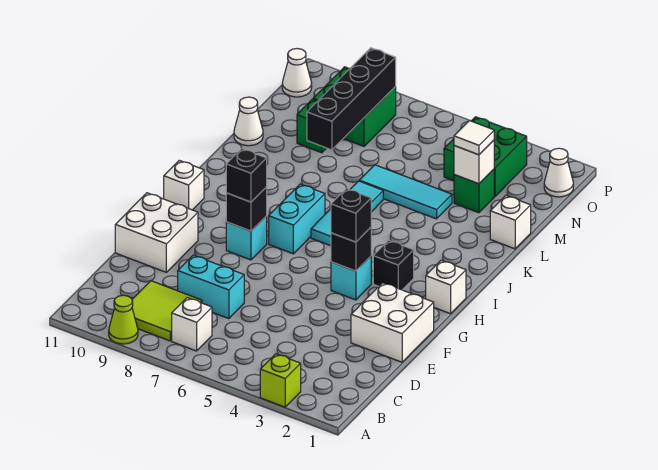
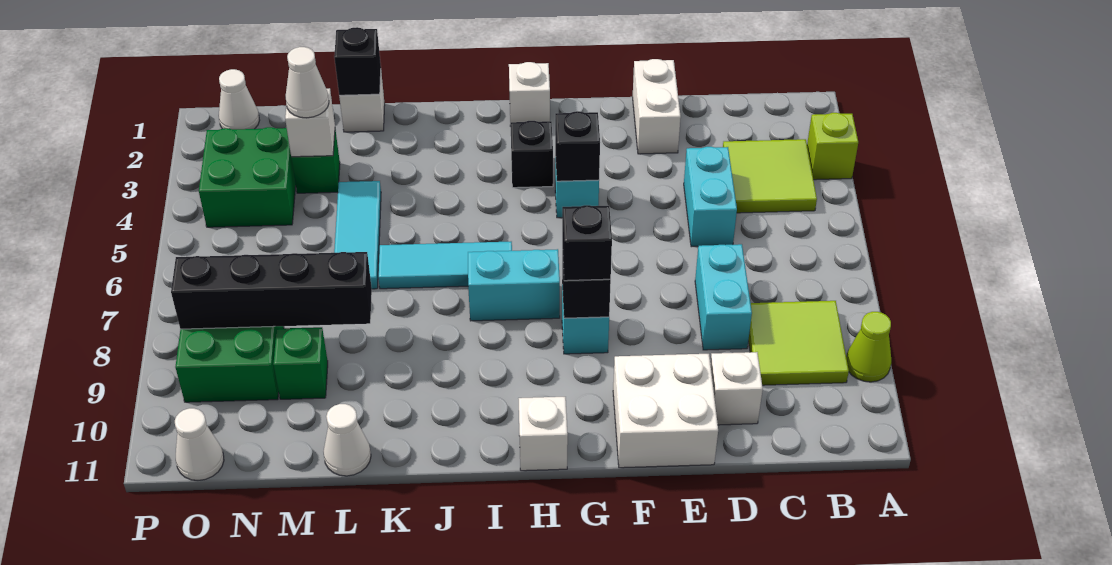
none -> lime 2x2 tile [723,139,817,213]
white 1x1 brick [172,298,212,351] -> white 1x1 brick moved to [710,352,763,425]
none -> cyan 1x2 brick [684,147,737,247]
white 2x2 brick [351,283,434,362] -> white 1x2 brick [633,59,681,154]
black 1x1 brick [331,189,371,242] -> black 1x1 brick moved to [334,27,381,96]
white 1x1 tile [454,121,494,155] -> white 1x1 cone [285,47,329,118]

